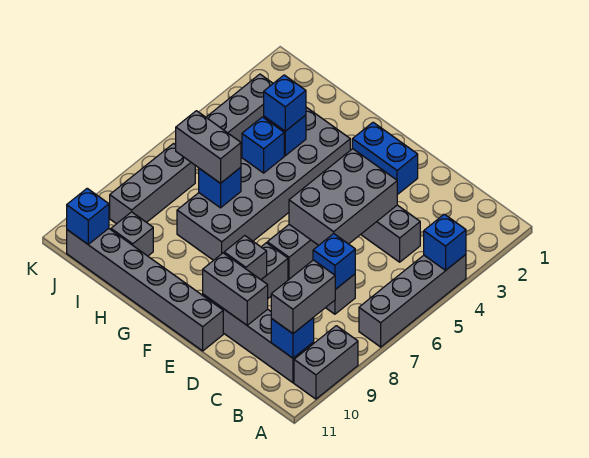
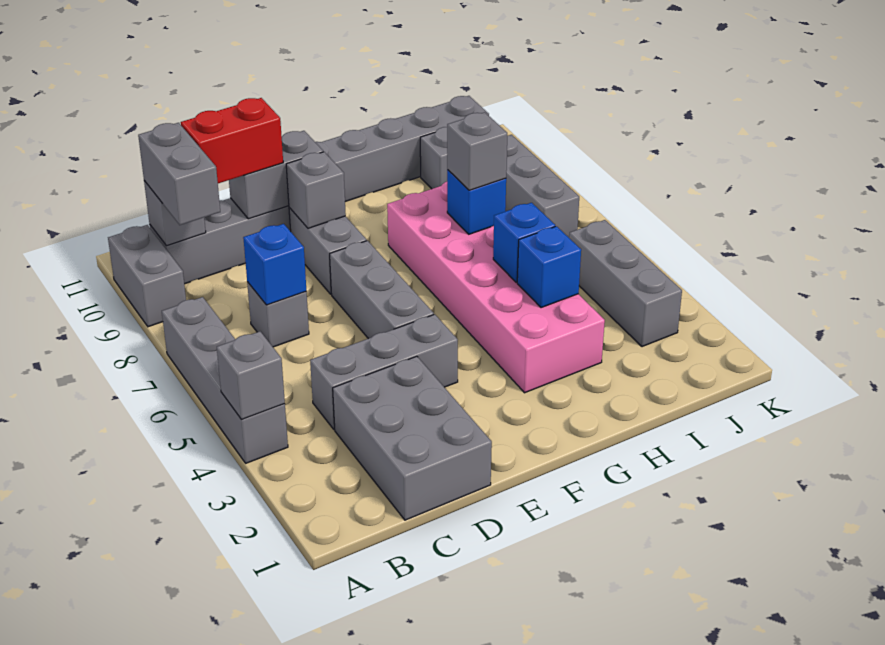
blue 1x1 brick [424,214,466,270] -> grey 1x1 brick [217,331,285,419]
blue 1x1 brick [271,318,314,358] -> grey 1x1 brick [144,181,206,246]
none -> red 1x2 brick [181,98,283,183]
grey 2x3 brick [289,149,397,245] -> grey 2x3 brick moved to [333,356,492,520]
blue 1x2 brick [352,122,418,195] -> none
grey 2x6 brick [177,107,350,260] -> pink 2x6 brick [387,182,605,393]
blue 1x1 brick [264,75,306,131] -> none
grey 1x2 brick [176,111,241,183] -> grey 1x1 brick [447,112,507,190]
blue 1x1 brick [67,188,109,245] -> none

